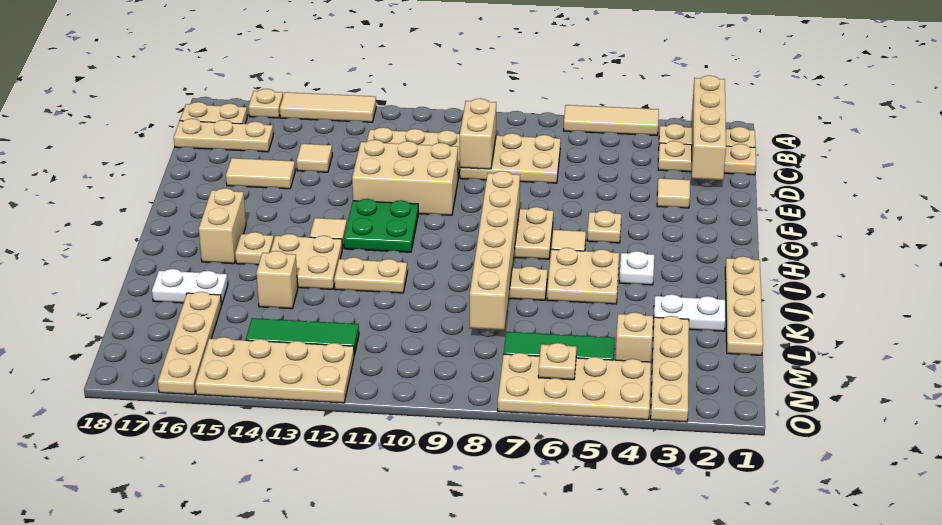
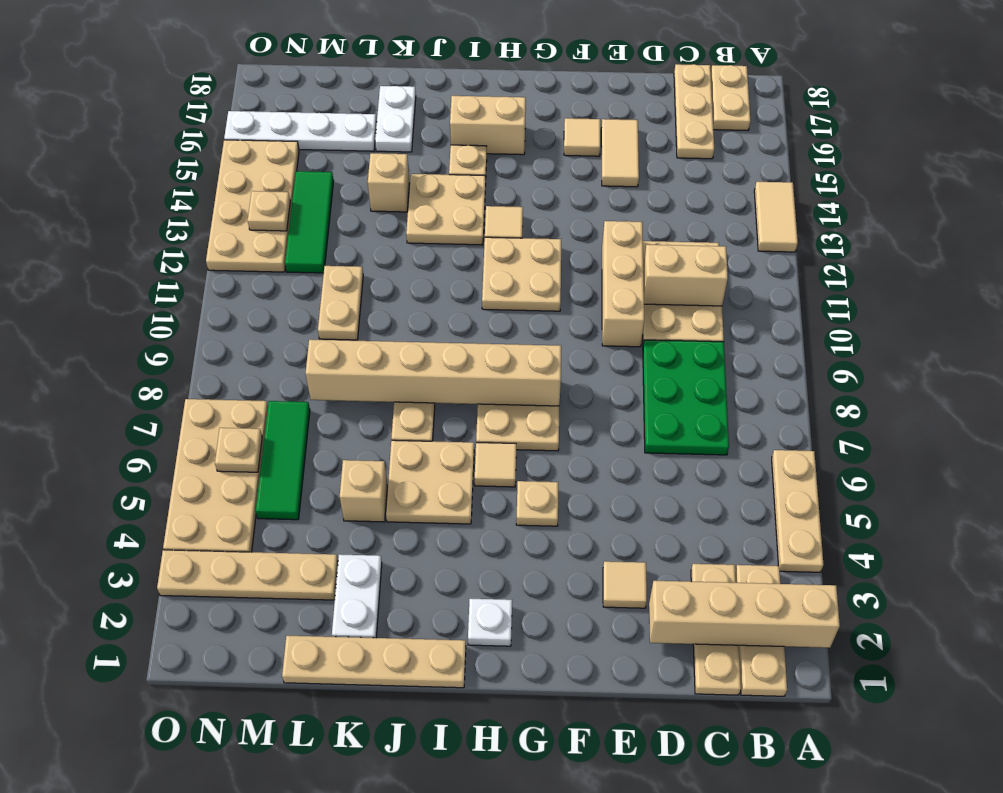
tan 1x3 tile [564,105,659,135] -> tan 1x3 plate [772,450,824,572]
tan 1x3 tile [280,92,376,122] -> tan 1x2 tile [754,182,798,252]
tan 1x1 plate [248,89,283,118] -> tan 1x1 plate moved to [248,191,290,231]
tan 2x3 plate [460,133,561,183] -> green 2x3 plate [643,340,729,455]
tan 1x2 brick [460,99,496,169] -> tan 1x2 brick moved to [643,245,728,306]
tan 1x1 tile [297,144,332,172] -> tan 1x1 tile moved to [564,118,600,156]
tan 2x3 brick [352,140,458,215] -> tan 1x3 brick [602,221,644,347]
green 2x2 plate [344,199,418,252] -> tan 2x2 plate [482,237,561,311]
white 1x1 plate [619,251,654,285] -> white 1x1 plate moved to [468,599,512,646]
tan 1x2 plate [334,257,407,293] -> tan 1x2 plate moved to [318,266,363,340]
tan 1x4 plate [158,292,221,395] -> white 1x4 plate [224,111,377,151]
tan 1x1 brick [615,312,653,362] -> tan 1x1 brick moved to [340,460,387,522]

